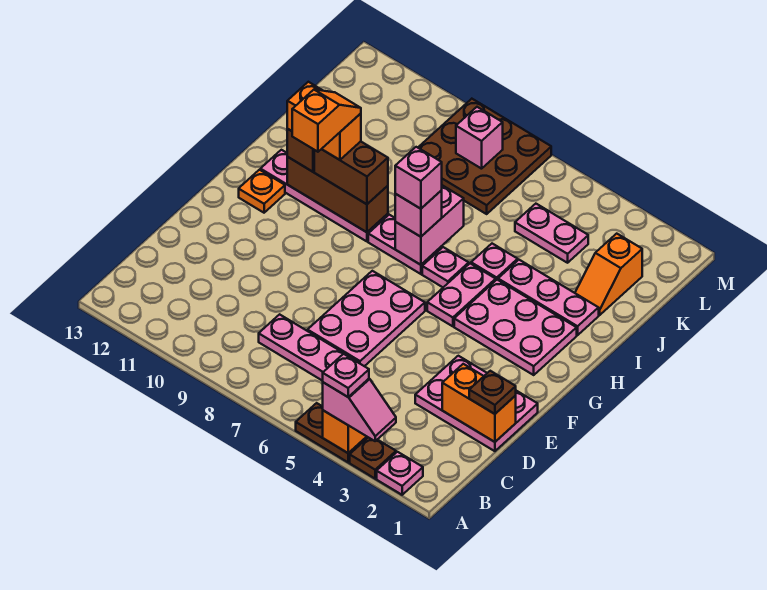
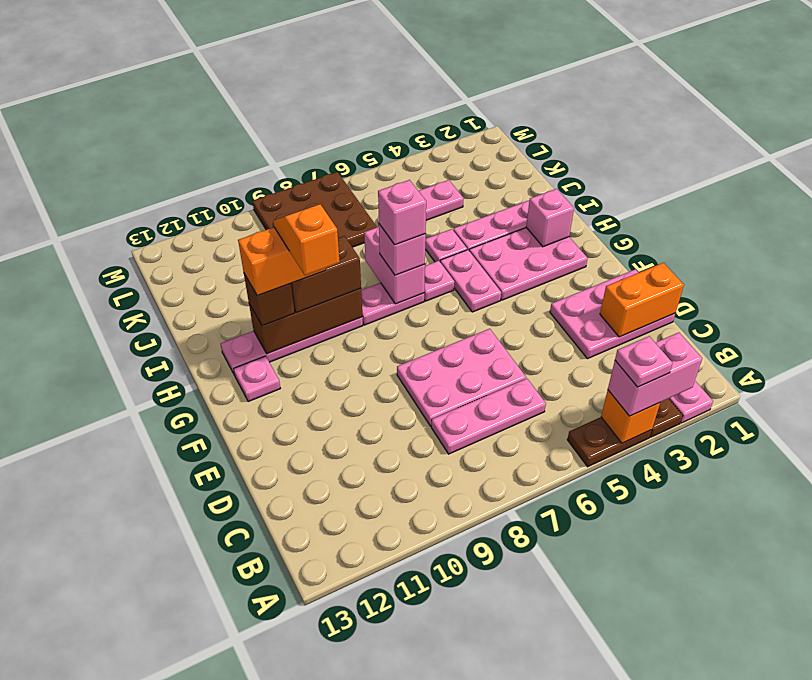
pink 1x2 slope [323,379,396,441] -> pink 1x2 brick [608,332,702,416]
brown 1x1 plate [469,371,516,414] -> none
pink 2x3 plate [308,271,425,366] -> pink 2x3 plate turned to [397,329,526,426]
orange 1x1 plate [239,170,285,213] -> pink 1x1 plate [234,356,280,402]
orange 1x2 slope [575,234,642,315] -> none
pink 1x1 brick [456,107,503,169] -> pink 1x1 brick moved to [526,189,574,247]

